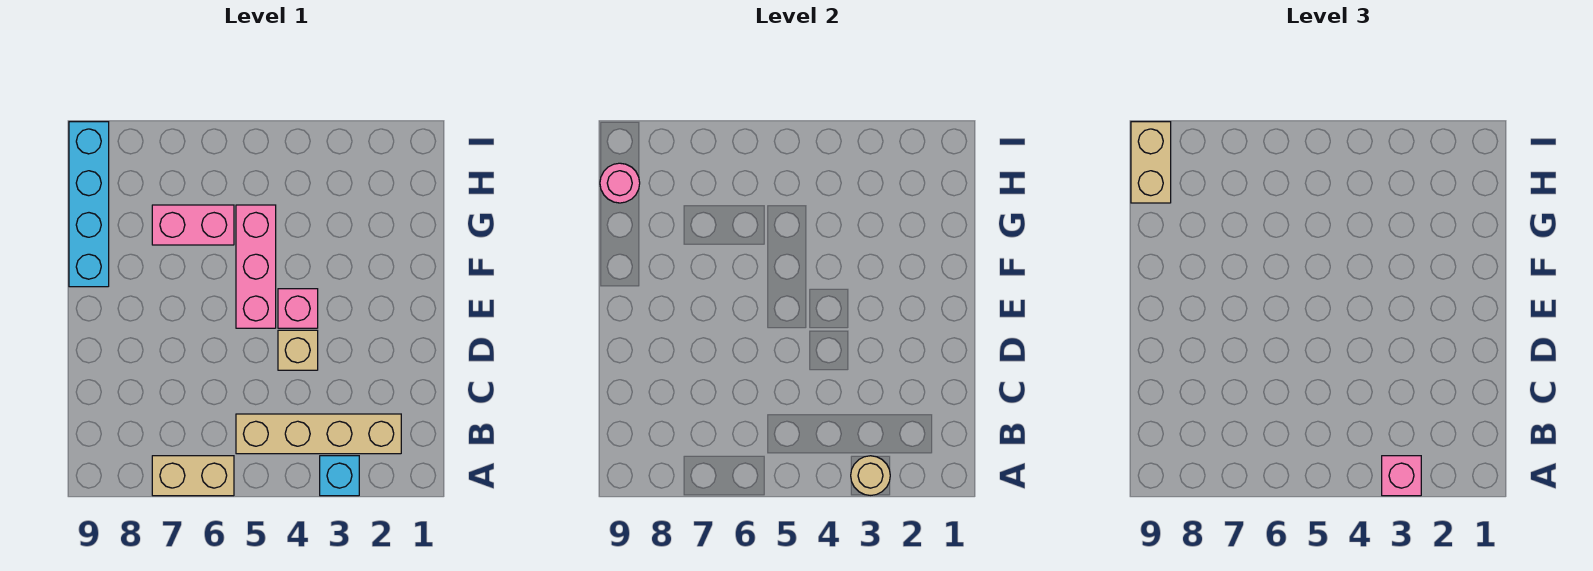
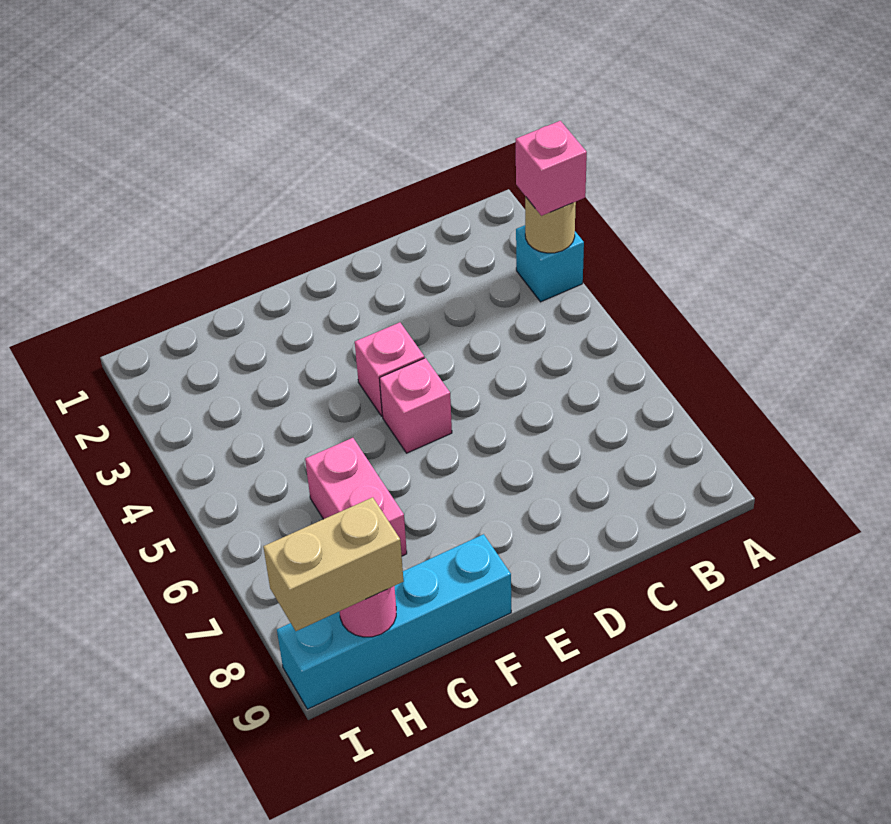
tan 1x2 brick [152,456,234,496] -> none
tan 1x4 brick [236,414,401,454] -> none
tan 1x1 brick [278,330,318,370] -> none
pink 1x3 brick [236,205,276,328] -> pink 1x1 brick [380,358,452,453]

